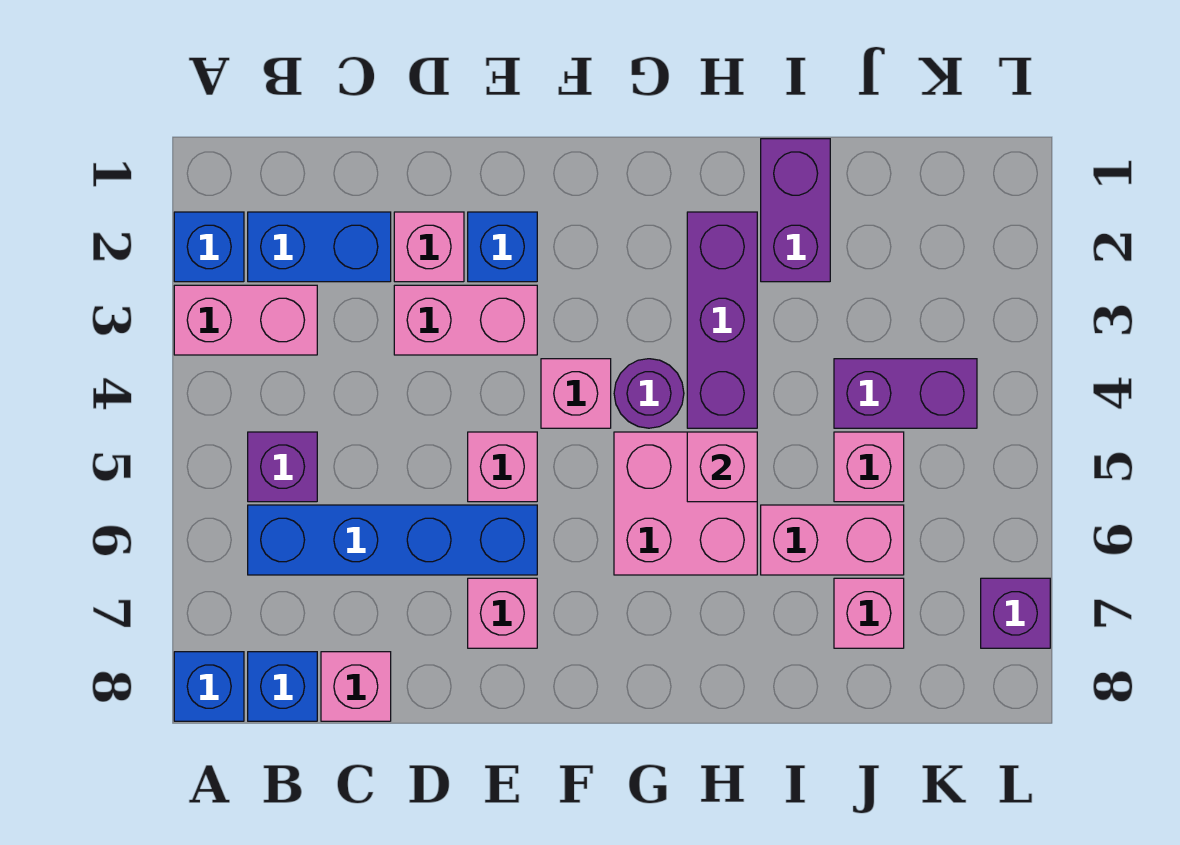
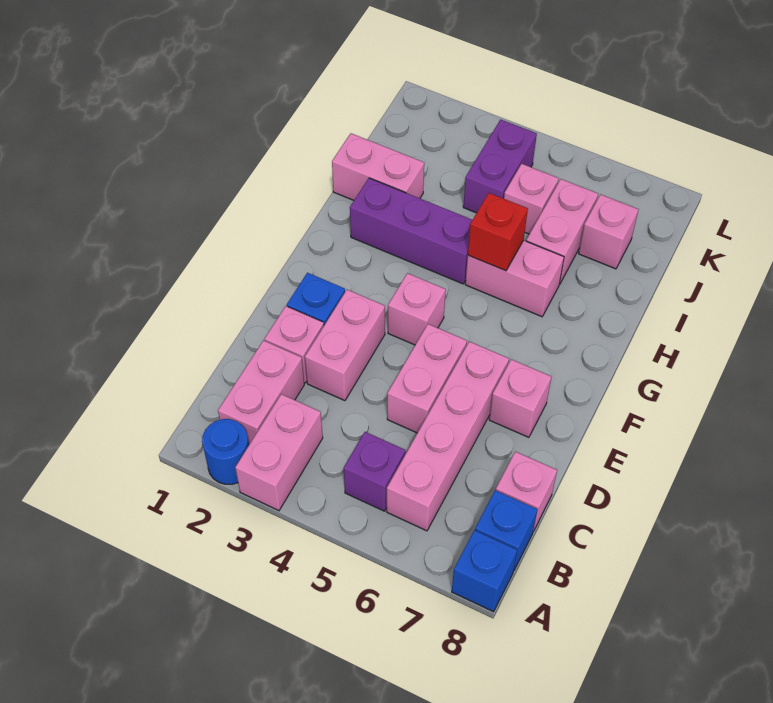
blue 1x1 brick [174,212,244,282] -> blue 1x1 round brick [202,419,249,484]
blue 1x2 brick [248,212,391,282] -> pink 1x2 brick [218,340,304,444]
blue 1x4 brick [248,505,537,575] -> pink 1x4 brick [387,342,509,531]
pink 1x1 brick [468,432,537,502] -> pink 1x2 brick [387,324,467,433]
purple 1x1 round brick [614,359,684,428] -> none
pink 2x2 brick [614,432,757,575] -> pink 1x2 brick [465,240,564,317]
pink 1x1 brick [687,432,757,502] -> red 1x1 brick [468,193,528,271]
purple 1x2 brick [761,139,830,282] -> pink 1x2 brick [332,133,424,200]
purple 1x1 brick [981,578,1050,648] -> none

